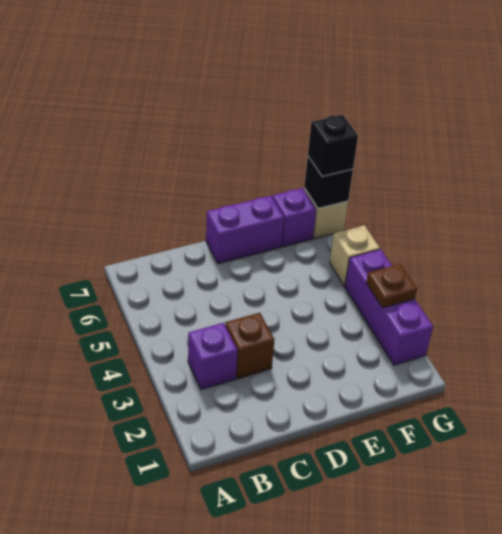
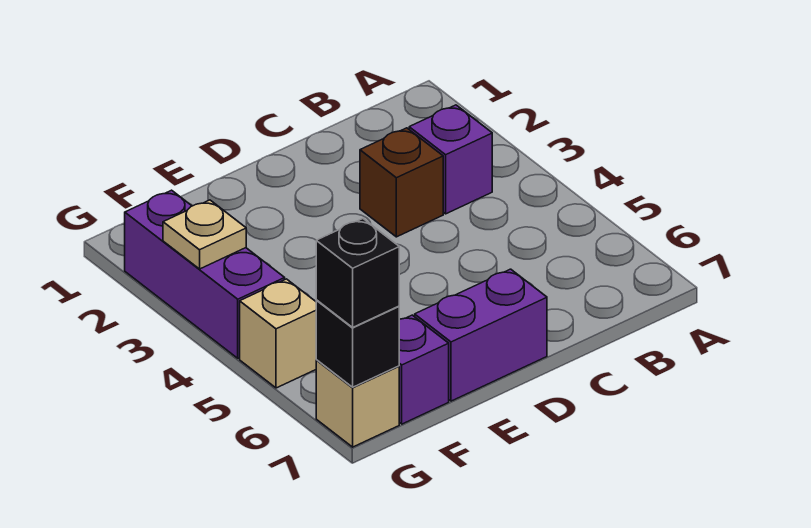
brown 1x1 plate [366,264,417,308] -> tan 1x1 plate [163,200,246,269]

